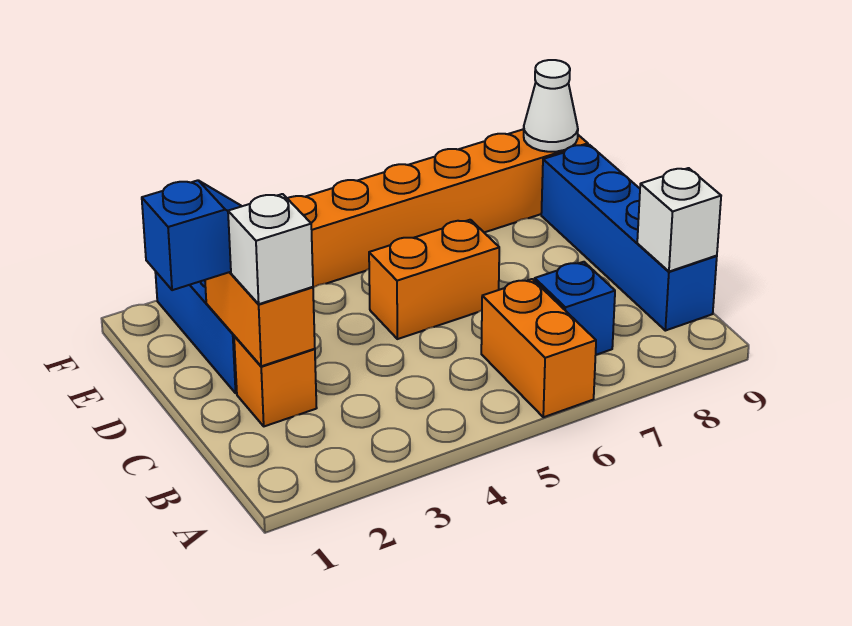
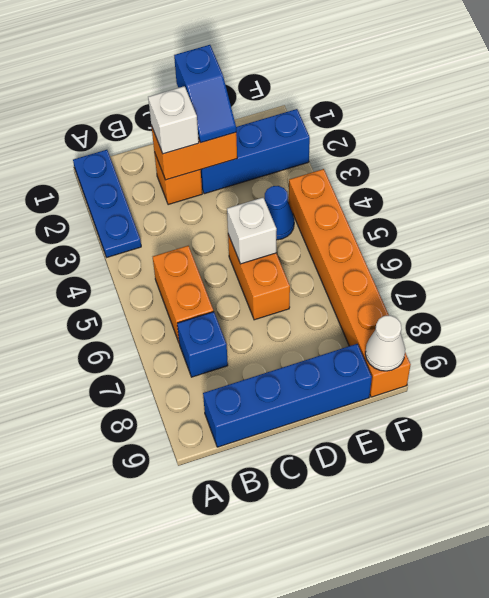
none -> blue 1x3 plate [73,150,141,257]
orange 1x2 brick [481,279,596,417] -> orange 1x2 brick turned to [153,246,214,342]
white 1x1 brick [637,168,721,272] -> white 1x1 brick moved to [227,198,277,264]
none -> blue 1x1 cone [265,186,294,240]

